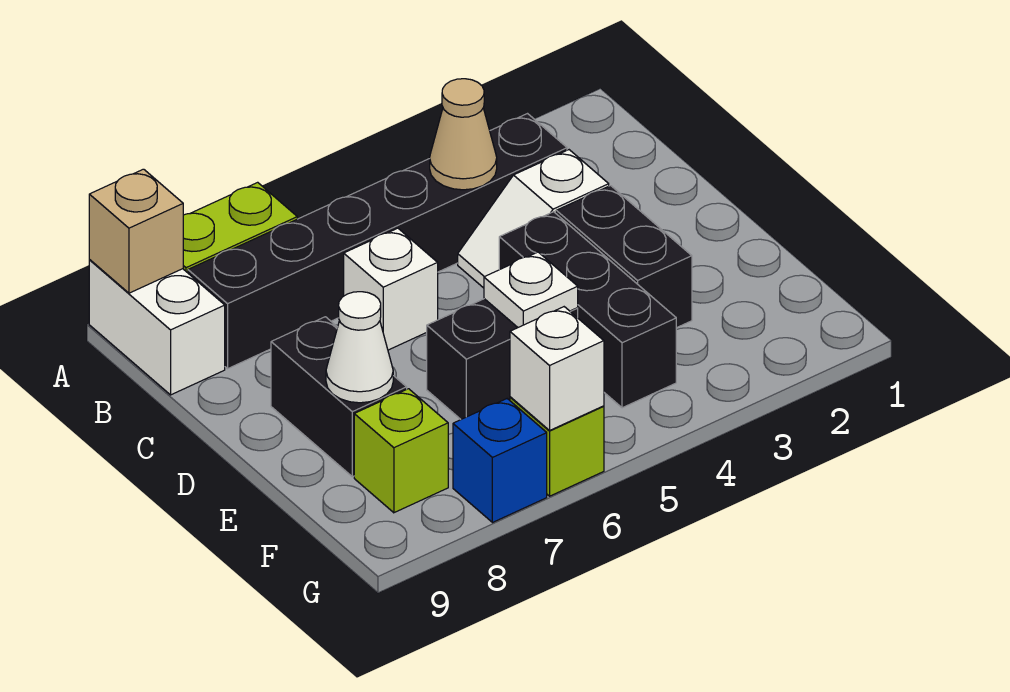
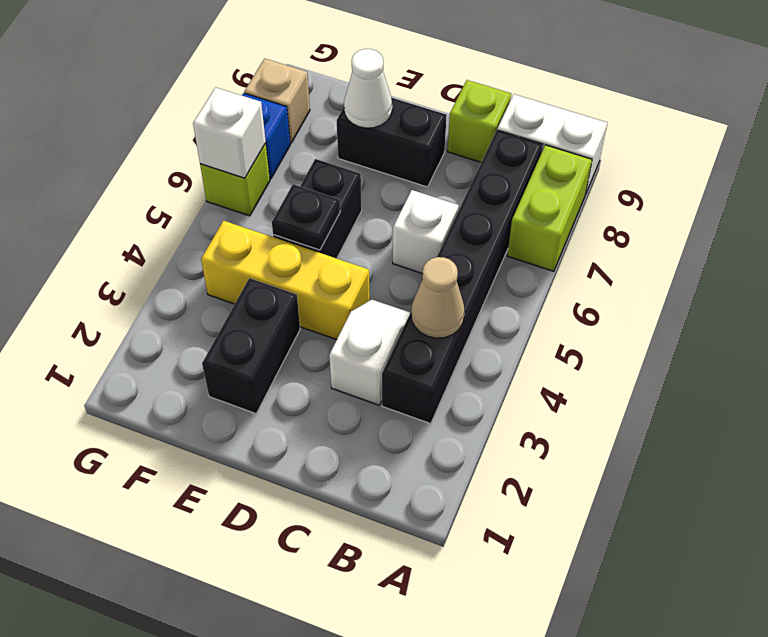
tan 1x1 brick [89,169,183,293] -> tan 1x1 brick moved to [244,59,310,143]
black 1x2 brick [556,186,692,328] -> black 1x2 brick turned to [202,278,300,414]
black 1x3 brick [499,212,676,408] -> yellow 1x3 brick [201,221,370,340]
white 1x1 plate [484,252,578,327] -> black 1x1 plate [272,184,340,250]
lime 1x1 brick [354,389,448,513] -> lime 1x1 brick moved to [447,80,511,162]

